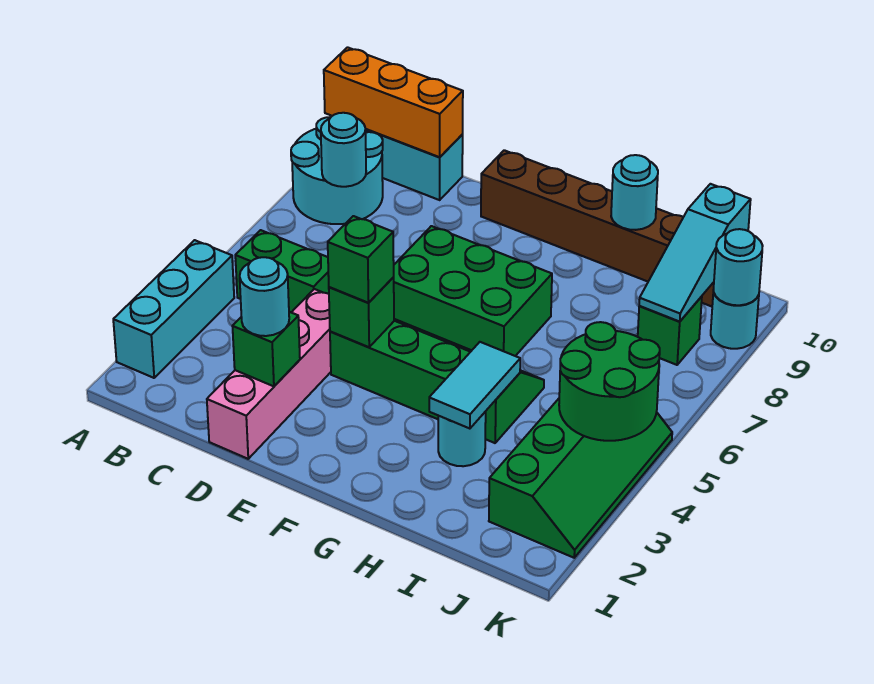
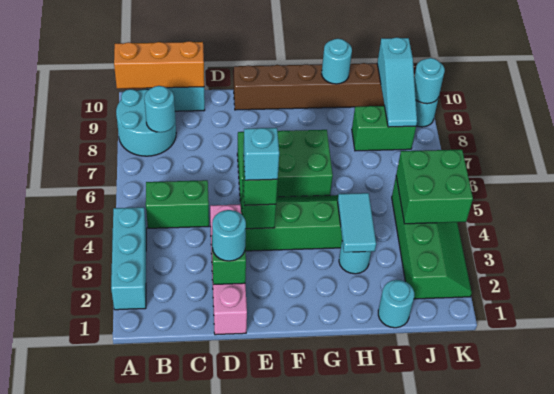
none -> cyan 1x1 brick [243,128,279,180]
none -> cyan 1x1 round brick [378,280,414,328]
green 2x2 round brick [559,322,660,441] -> green 2x2 brick [396,150,473,224]
green 1x1 brick [638,296,702,365] -> green 1x2 brick [352,106,416,151]

